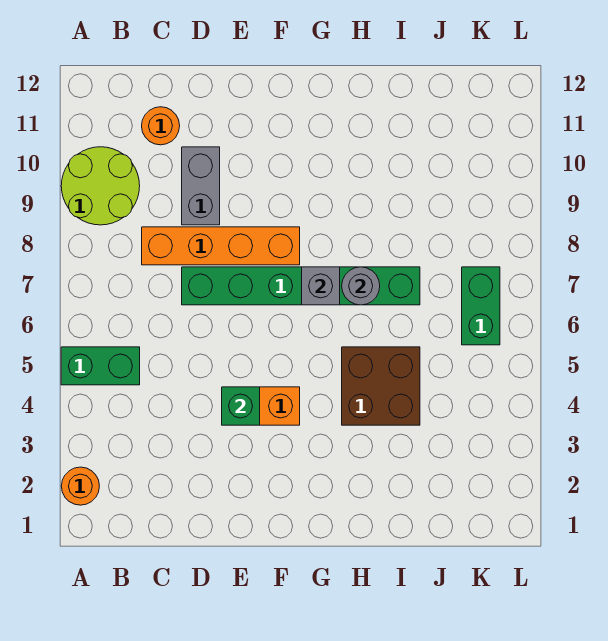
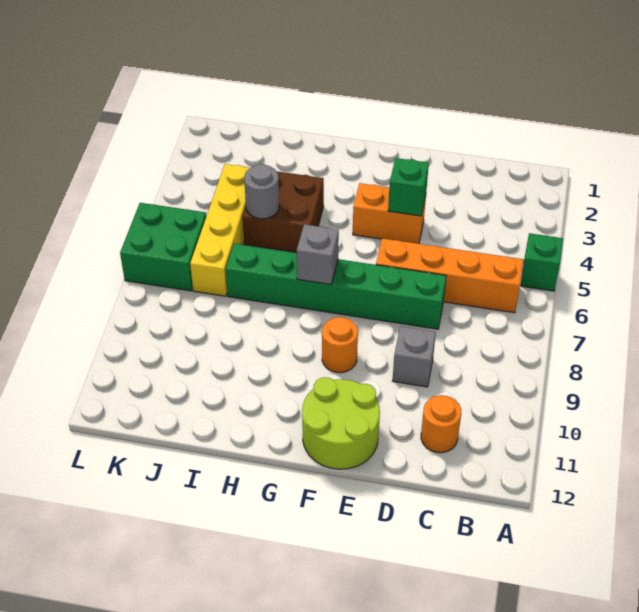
orange 1x1 round brick [61,467,99,505] -> orange 1x1 round brick moved to [322,317,358,373]
green 1x2 brick [61,347,140,385] -> green 1x1 brick [521,233,563,291]
lime 2x2 round brick [61,147,140,225] -> lime 2x2 round brick moved to [302,377,380,469]
orange 1x4 brick [142,227,300,265] -> orange 1x4 brick moved to [376,238,523,313]
grey 1x2 brick [182,147,220,225] -> grey 1x1 brick [392,326,436,387]
grey 1x1 round brick [342,267,380,305] -> grey 1x1 round brick moved to [244,164,279,219]
none -> yellow 1x4 brick [190,164,250,296]
green 1x2 brick [462,267,500,345] -> green 2x2 brick [120,203,206,291]

